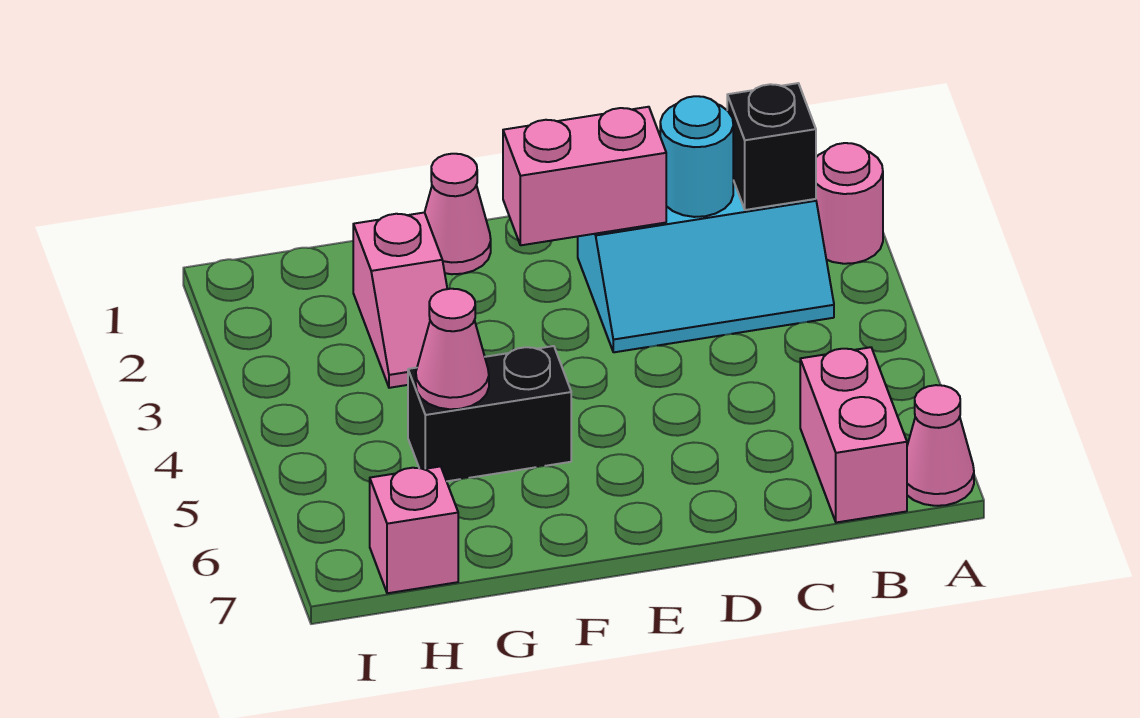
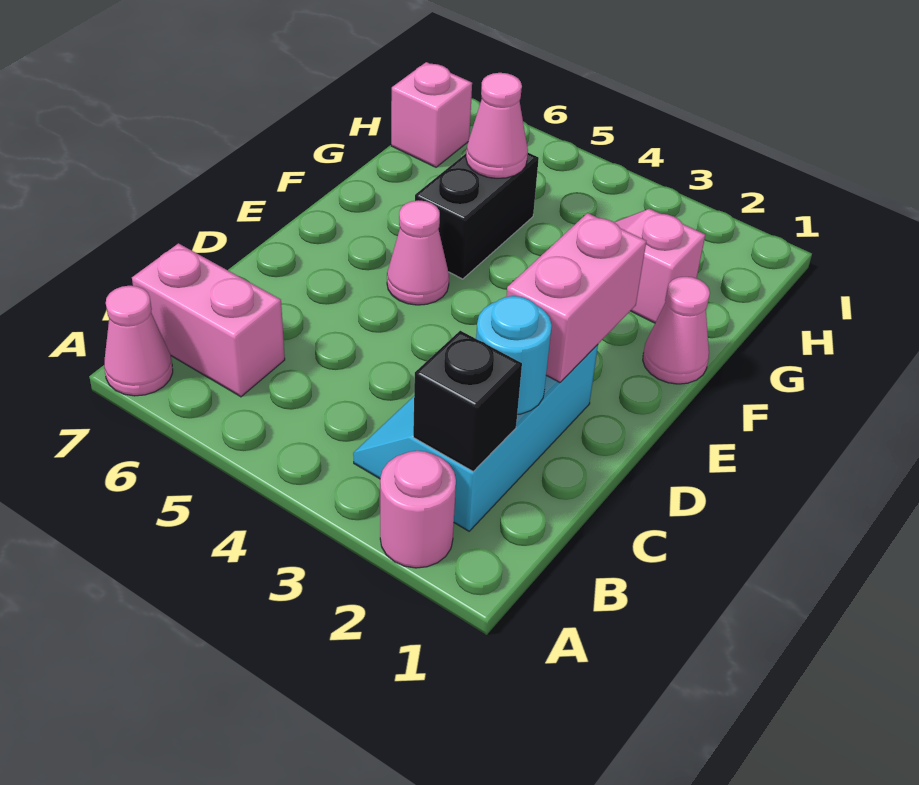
none -> pink 1x1 cone [387,200,449,305]

